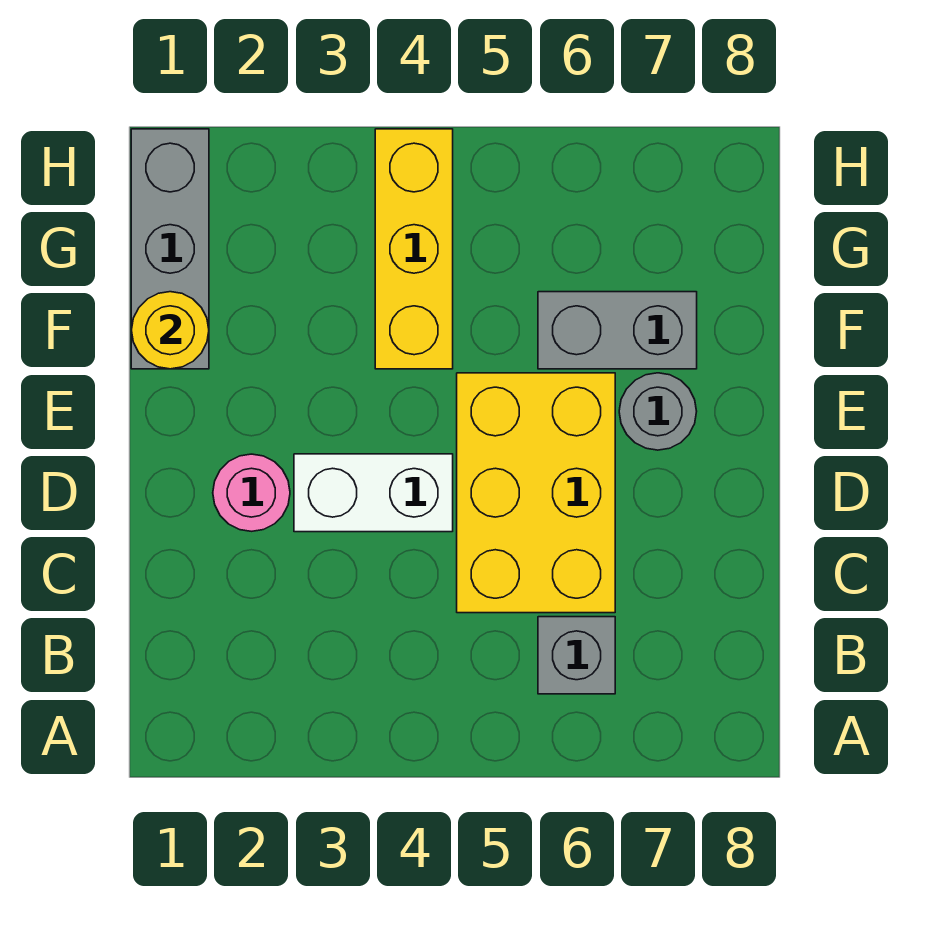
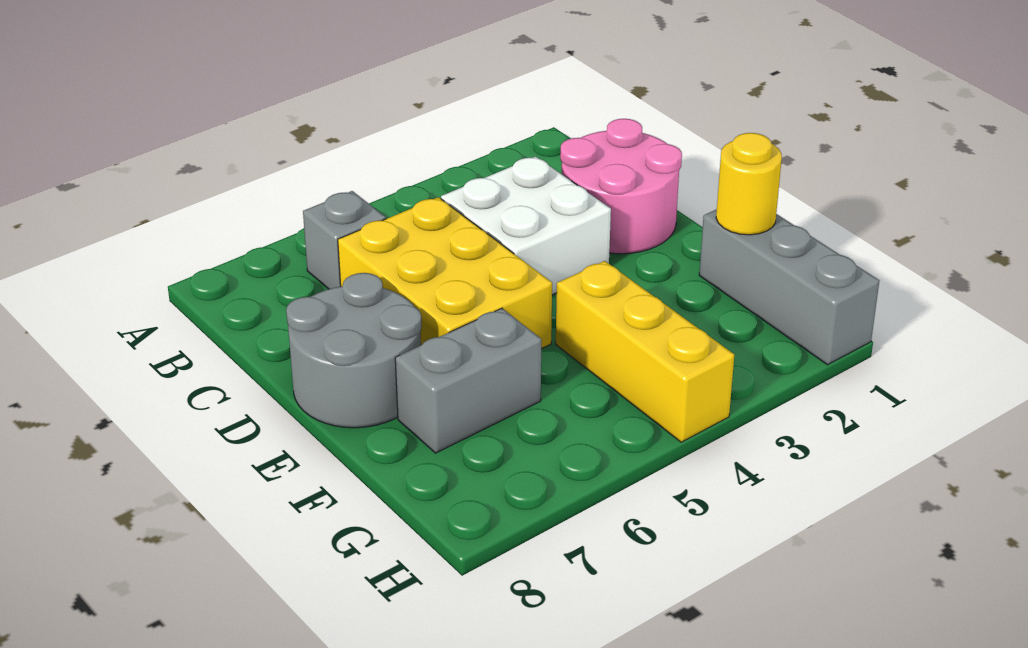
pink 1x1 round brick [213,454,290,531] -> pink 2x2 round brick [560,119,682,254]
white 1x2 brick [294,454,453,532] -> white 2x2 brick [441,156,611,295]
grey 1x1 round brick [619,373,697,450] -> grey 2x2 round brick [286,273,422,428]

